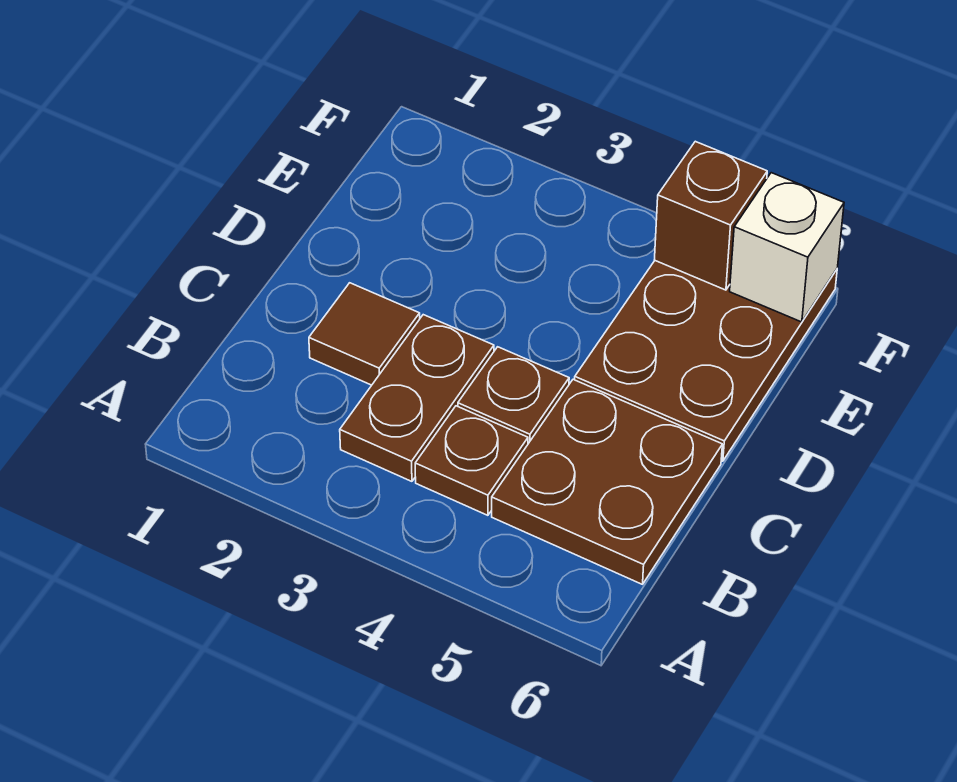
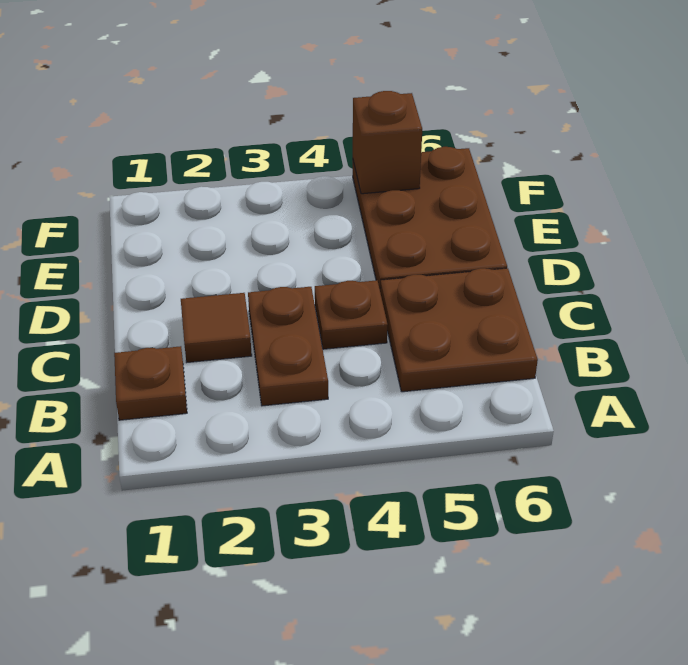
brown 1x1 plate [415,406,528,515] -> brown 1x1 plate moved to [114,346,187,420]
white 1x1 brick [730,173,844,322] -> none

